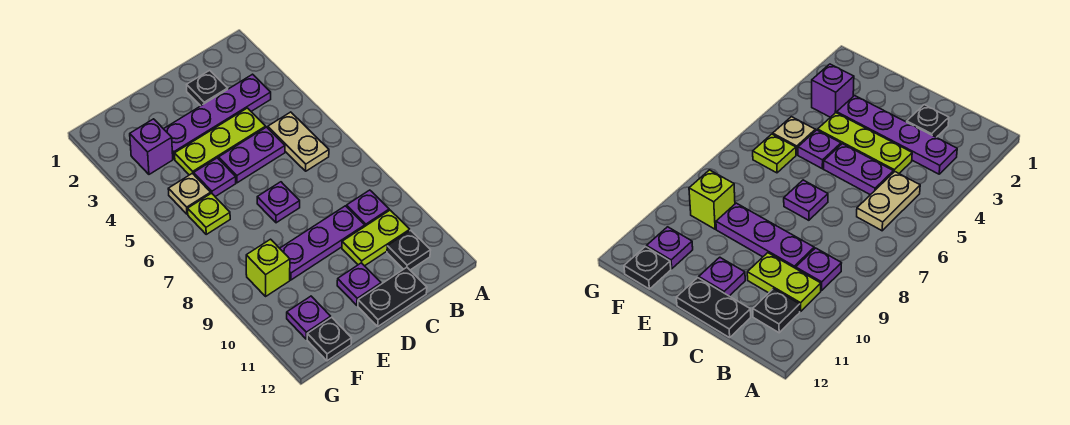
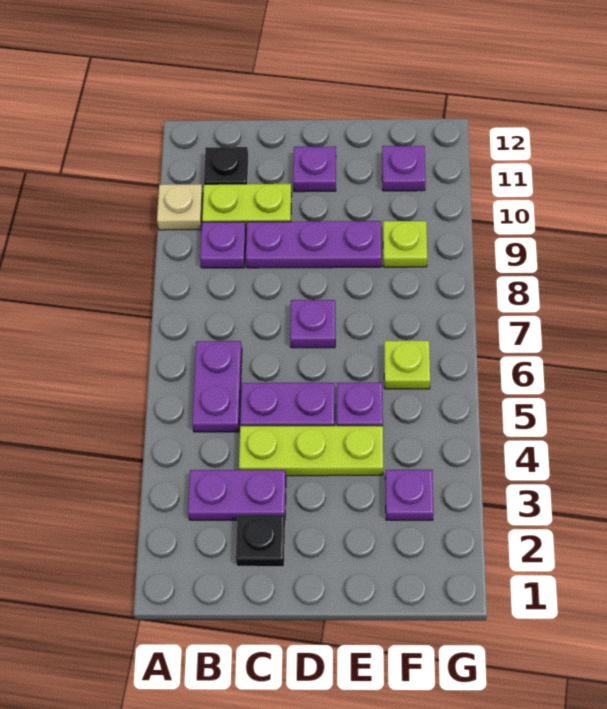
purple 1x4 plate [164,74,271,159] -> purple 1x2 plate [188,470,286,520]
tan 1x2 plate [268,112,329,171] -> purple 1x2 plate [192,341,242,432]
black 1x2 plate [358,267,427,326] -> none
purple 1x1 brick [130,119,173,174] -> purple 1x1 plate [385,470,434,520]
tan 1x1 plate [168,173,211,214] -> tan 1x1 plate moved to [157,184,203,230]
lime 1x1 brick [246,239,290,296] -> lime 1x1 plate [383,221,427,267]
black 1x1 plate [307,317,351,361] -> none

